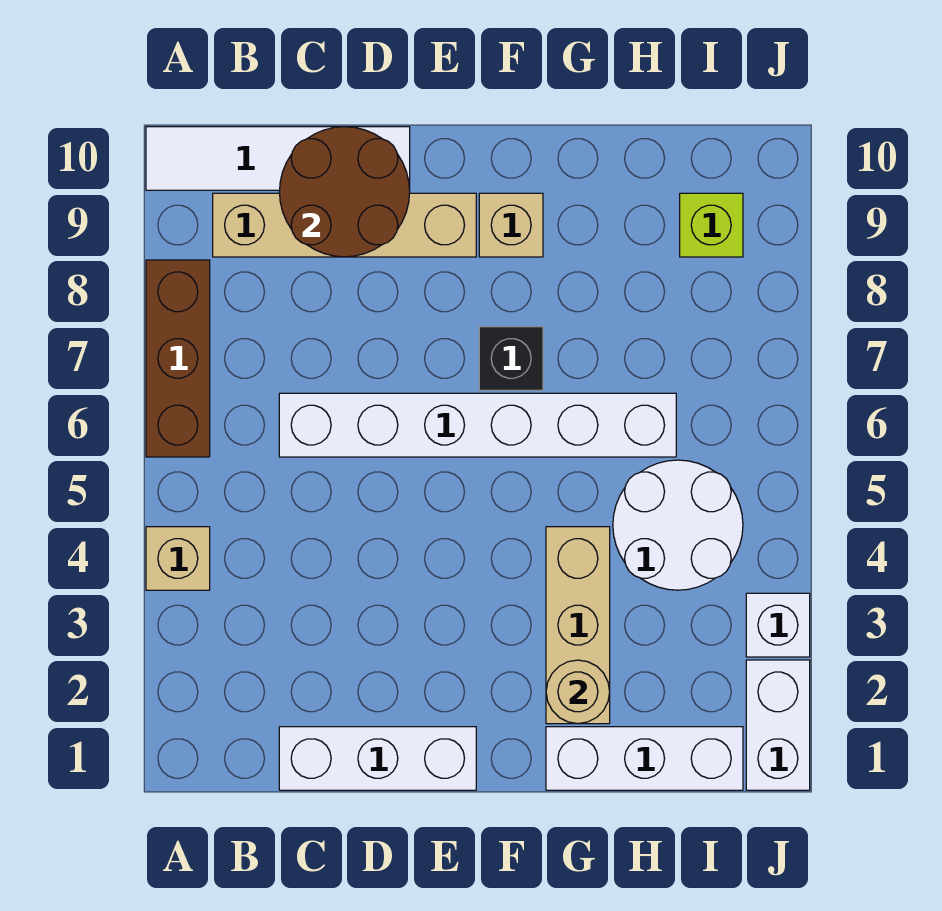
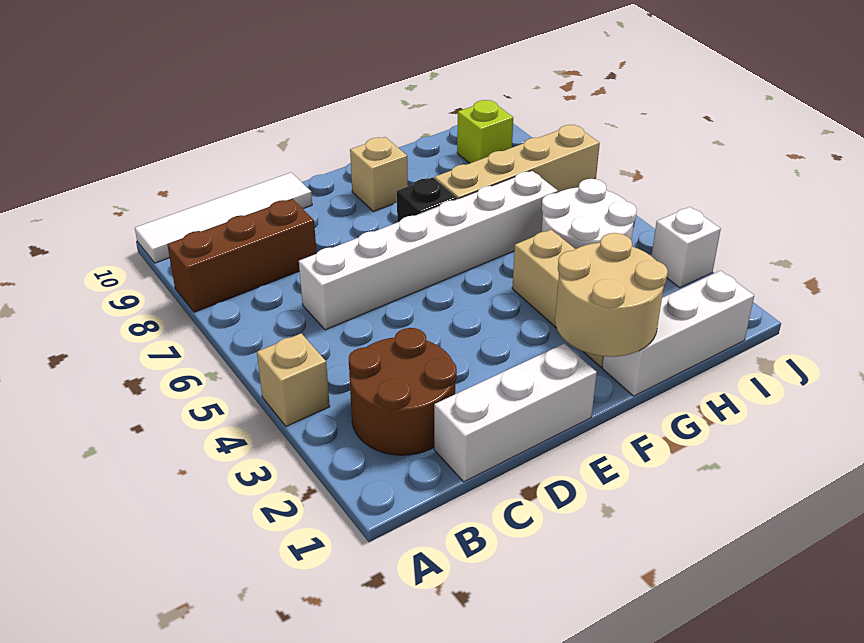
brown 1x3 brick [146,260,210,457] -> brown 1x3 brick turned to [167,199,317,312]
tan 1x4 brick [213,193,476,257] -> tan 1x4 brick moved to [435,125,600,199]
brown 2x2 round brick [279,127,410,257] -> brown 2x2 round brick moved to [349,328,457,455]
tan 1x1 round brick [546,660,610,724] -> tan 2x2 round brick [555,233,668,357]
white 1x2 brick [746,660,810,790] -> none

